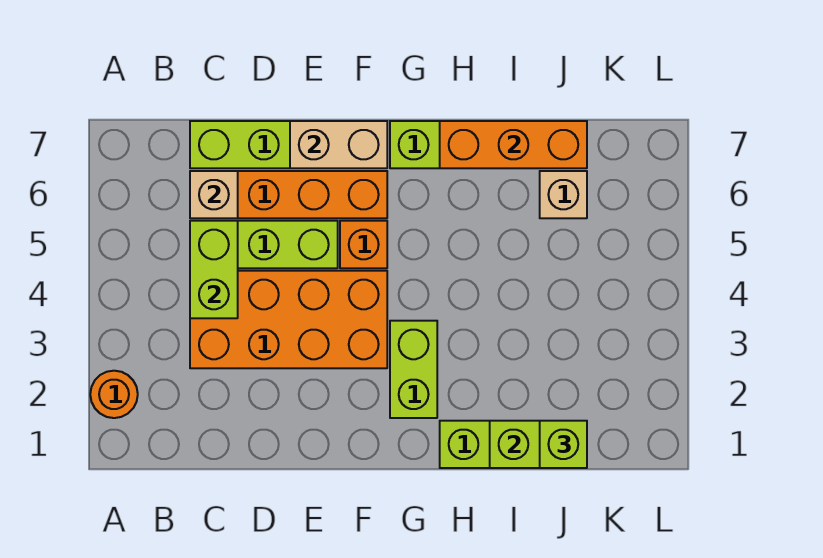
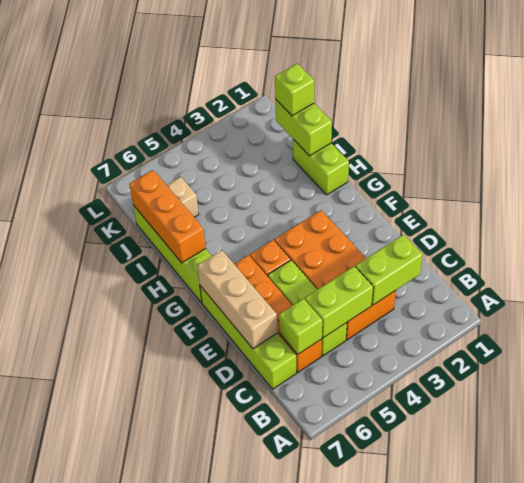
orange 1x1 round brick [90,371,138,418] -> none
tan 1x1 brick [190,171,238,218] -> lime 1x1 brick [279,299,322,354]
tan 1x2 brick [290,121,387,168] -> tan 1x3 brick [197,250,277,349]
lime 1x2 brick [390,321,437,418] -> lime 1x2 brick moved to [356,235,423,305]

